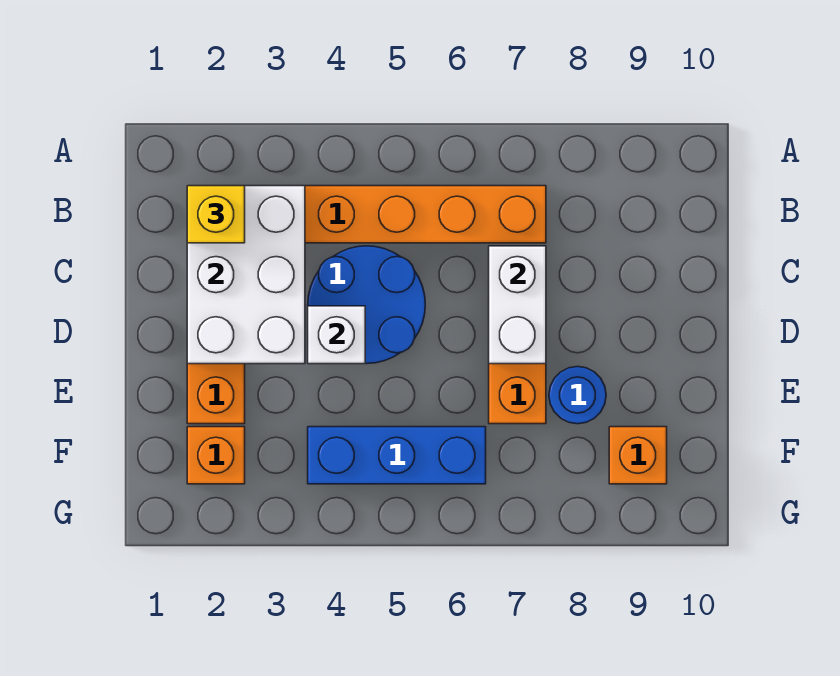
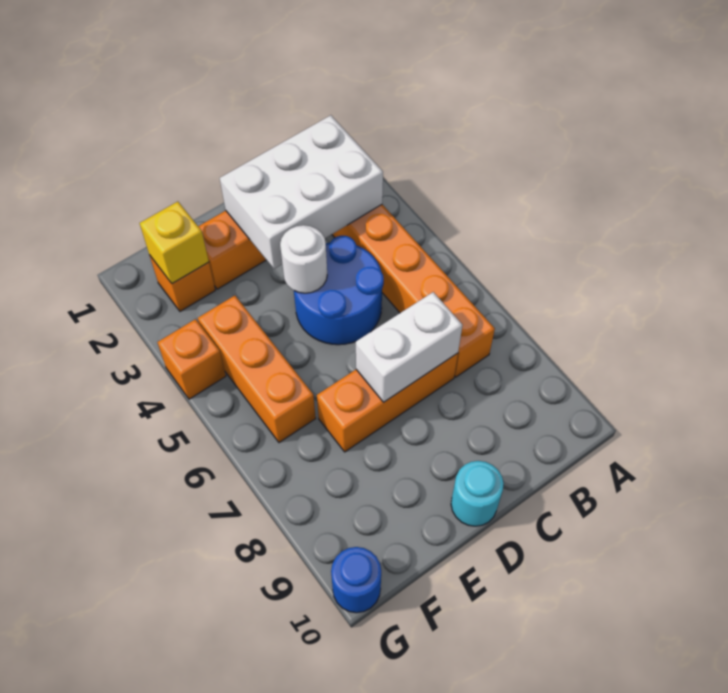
yellow 1x1 brick [187,186,245,243] -> yellow 1x1 brick moved to [140,202,209,284]
white 1x1 brick [308,306,365,364] -> white 1x1 round brick [280,225,327,293]
none -> cyan 1x1 round brick [451,461,504,526]
blue 1x1 round brick [549,366,606,424] -> blue 1x1 round brick moved to [331,547,381,613]
blue 1x3 brick [308,427,486,484] -> orange 1x3 brick [198,295,316,443]
orange 1x1 brick [609,427,667,484] -> orange 1x1 brick moved to [157,319,226,399]

